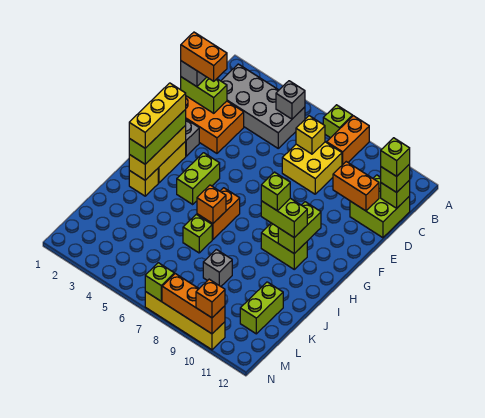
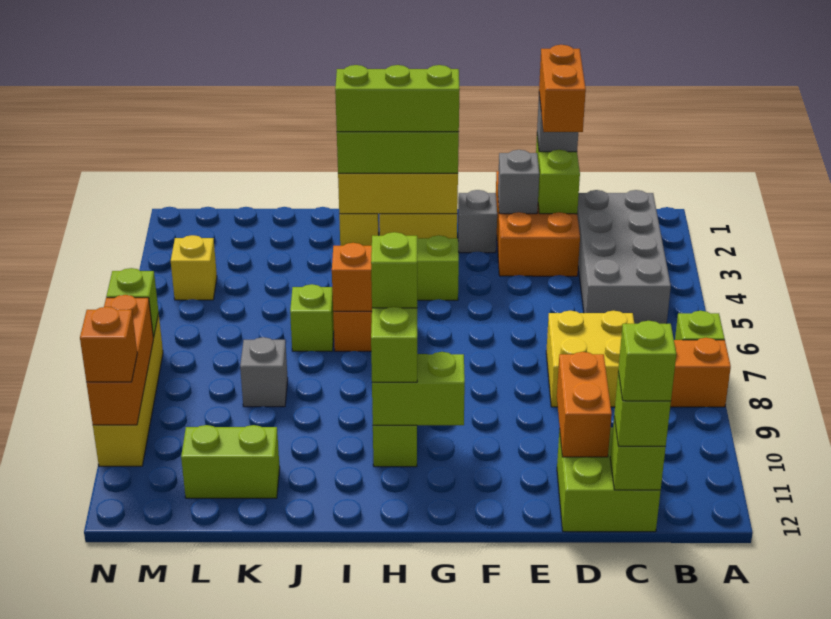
grey 1x1 brick [276,81,305,119] -> grey 1x1 brick moved to [498,150,539,214]
yellow 1x1 brick [296,116,325,154] -> yellow 1x1 brick moved to [171,235,217,300]
yellow 1x3 brick [129,83,186,148] -> lime 1x3 brick [335,65,460,132]

